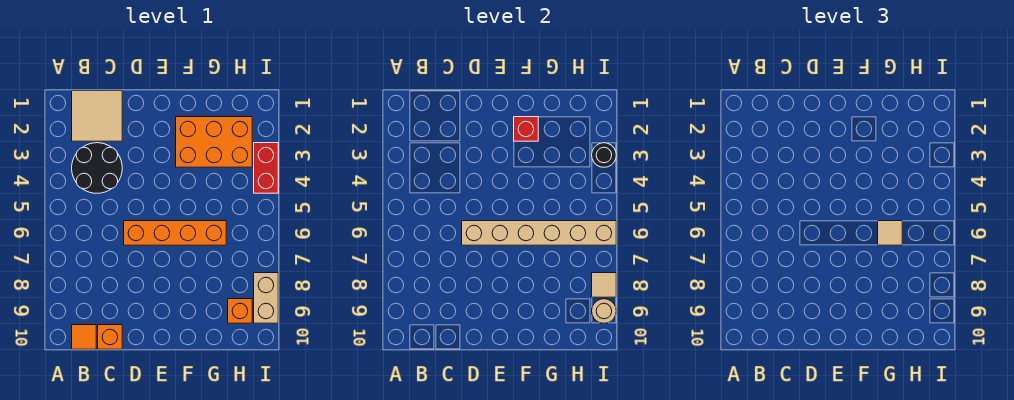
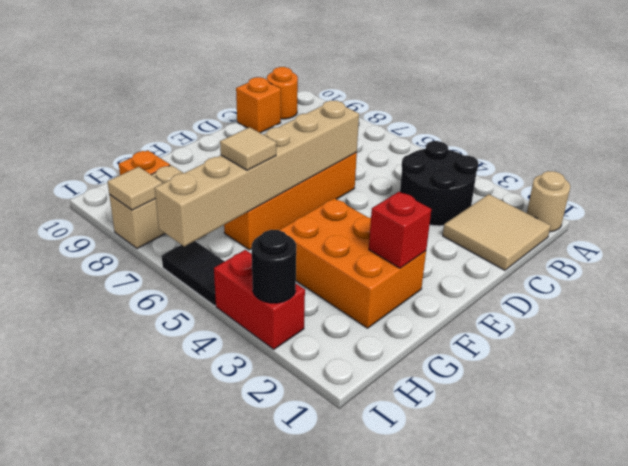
orange 1x1 tile [72,325,96,349] -> orange 1x1 round brick [267,67,298,119]
orange 2x3 brick [176,117,252,167] -> orange 2x3 brick turned to [280,198,426,328]
none -> black 1x2 tile [162,241,225,306]
tan 1x2 brick [254,273,278,323] -> tan 1x2 brick turned to [109,165,183,249]
tan 1x1 round brick [592,299,616,323] -> tan 1x1 round brick moved to [527,171,570,232]

